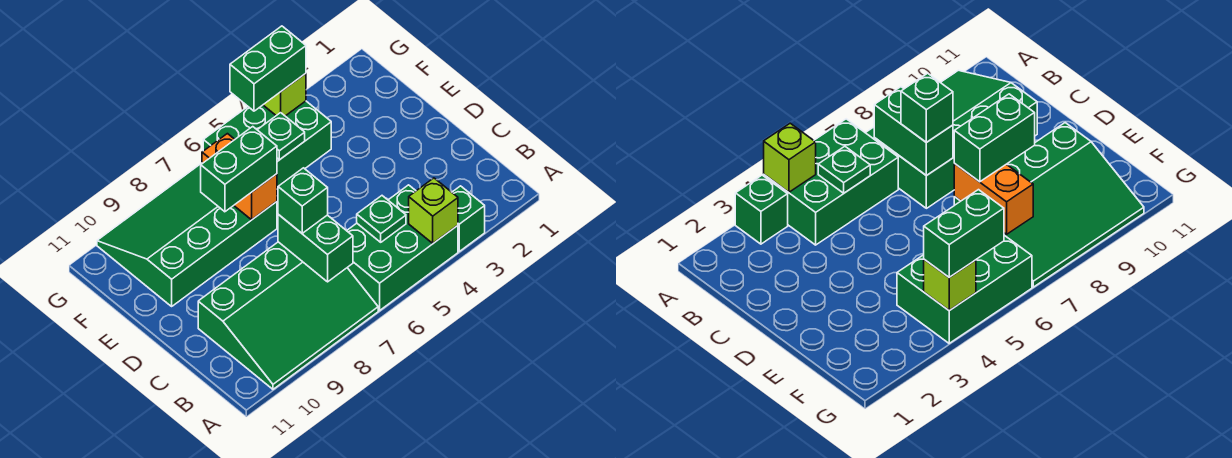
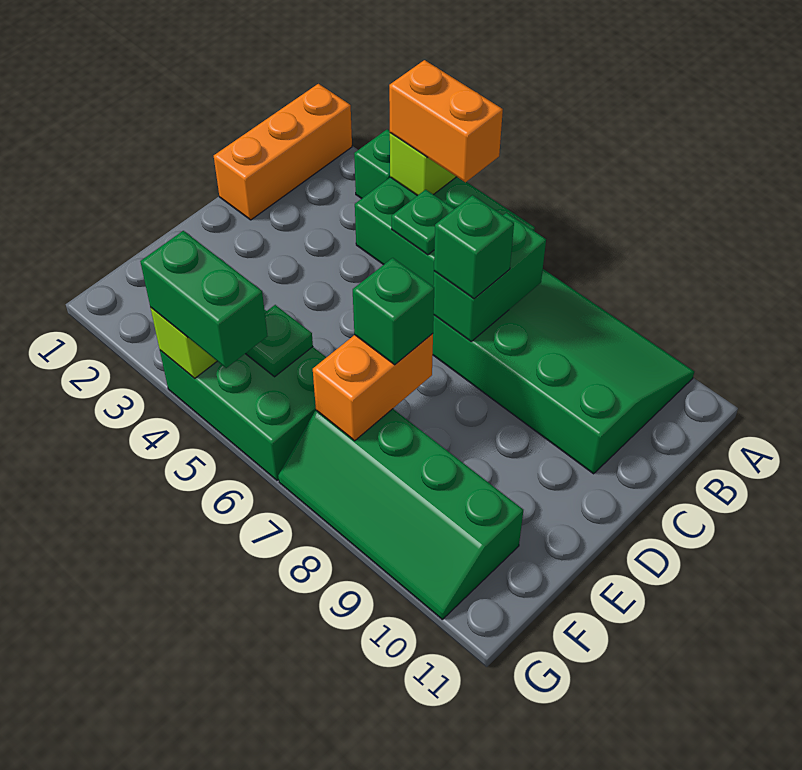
none -> orange 1x3 brick [214,84,352,220]
none -> orange 1x2 brick [389,60,503,182]
green 3x4 slope [97,163,277,306] -> green 2x4 slope [278,409,523,619]
green 1x2 brick [201,127,277,212] -> green 1x1 brick [353,258,434,365]

